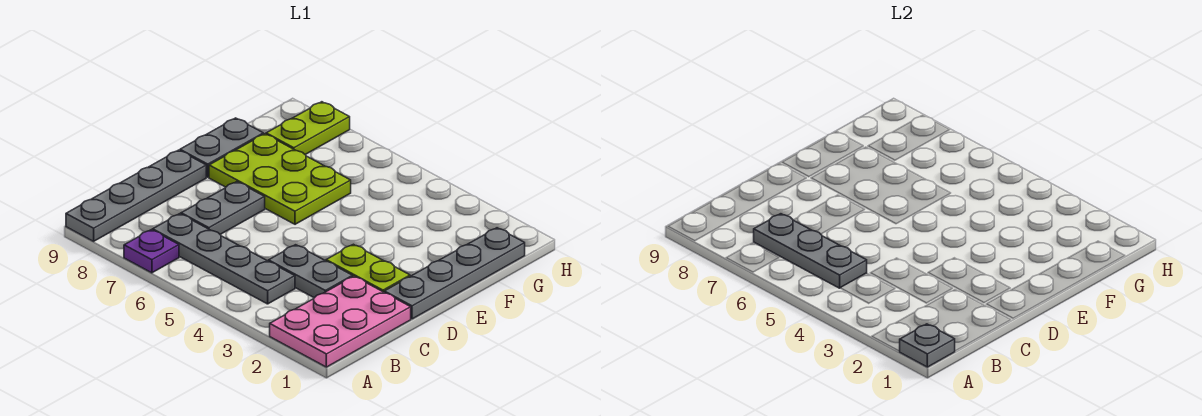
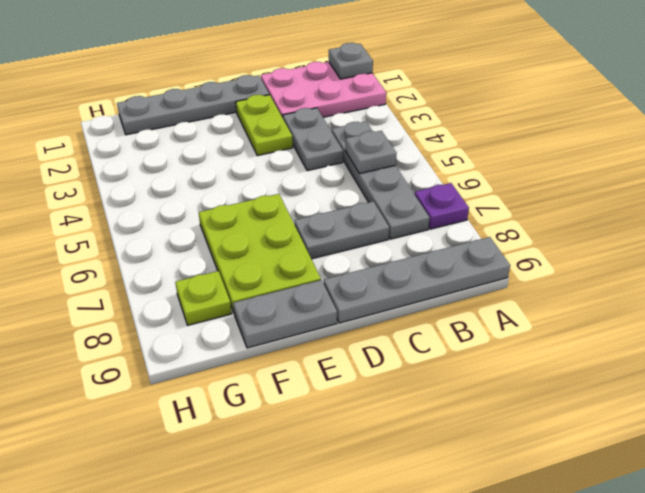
grey 1x3 plate [754,214,867,288] -> grey 1x1 plate [345,131,396,174]
lime 1x2 plate [266,102,350,155] -> lime 1x1 plate [175,271,232,325]

